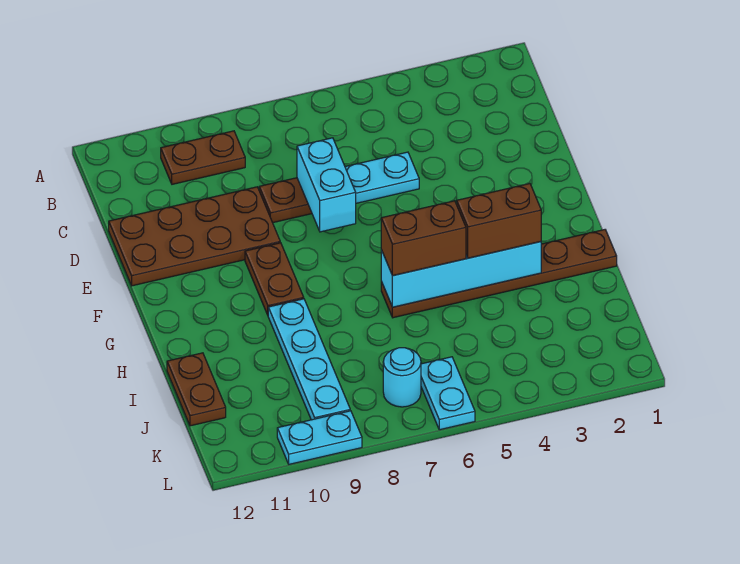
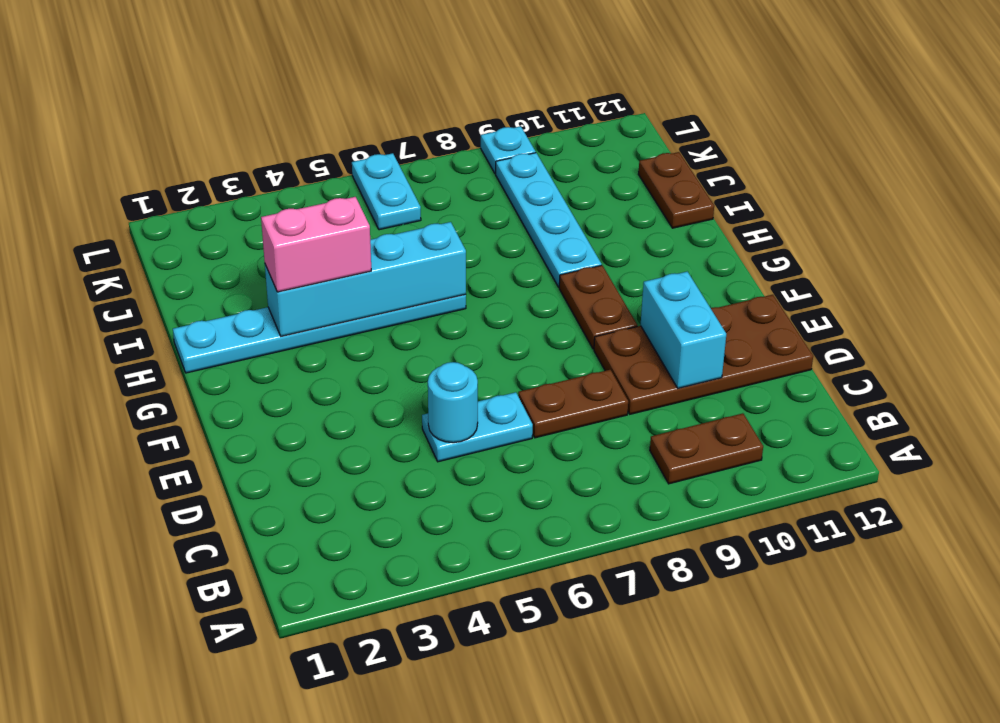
cyan 1x2 brick [297,138,356,232] -> cyan 1x2 brick moved to [641,272,726,388]
brown 1x6 plate [381,230,617,318] -> cyan 1x6 plate [173,294,466,373]
brown 1x2 brick [457,184,541,258] -> pink 1x2 brick [261,197,371,292]
brown 1x2 brick [381,201,466,276] -> none
cyan 1x1 round brick [383,348,421,407] -> cyan 1x1 round brick moved to [428,362,478,443]
cyan 1x2 plate [277,411,362,464] -> cyan 1x1 plate [481,126,536,174]

